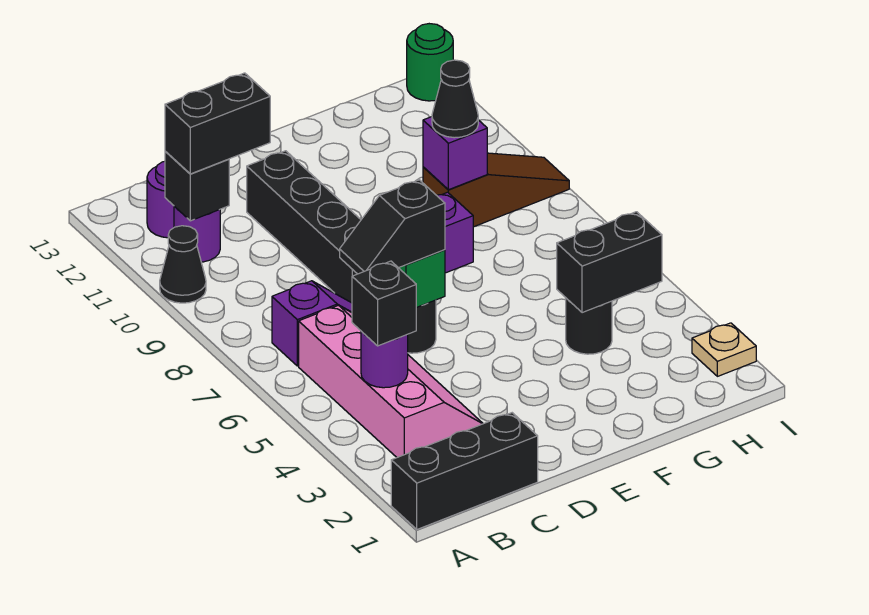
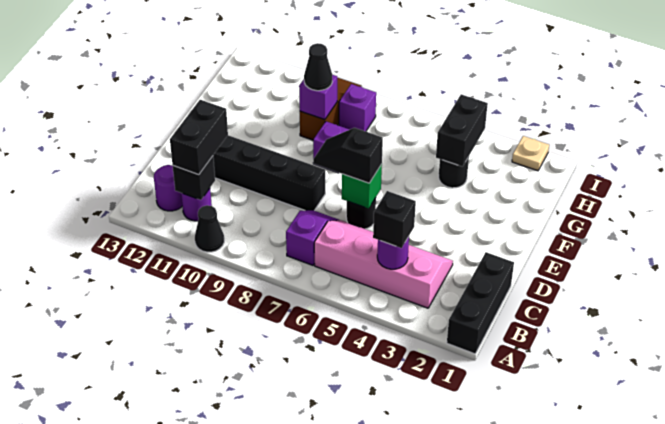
black 1x2 slope [340,180,445,274] -> black 1x2 slope turned to [313,128,383,183]
none -> purple 1x1 brick [339,84,376,131]
green 1x1 round brick [407,24,453,101] -> none

